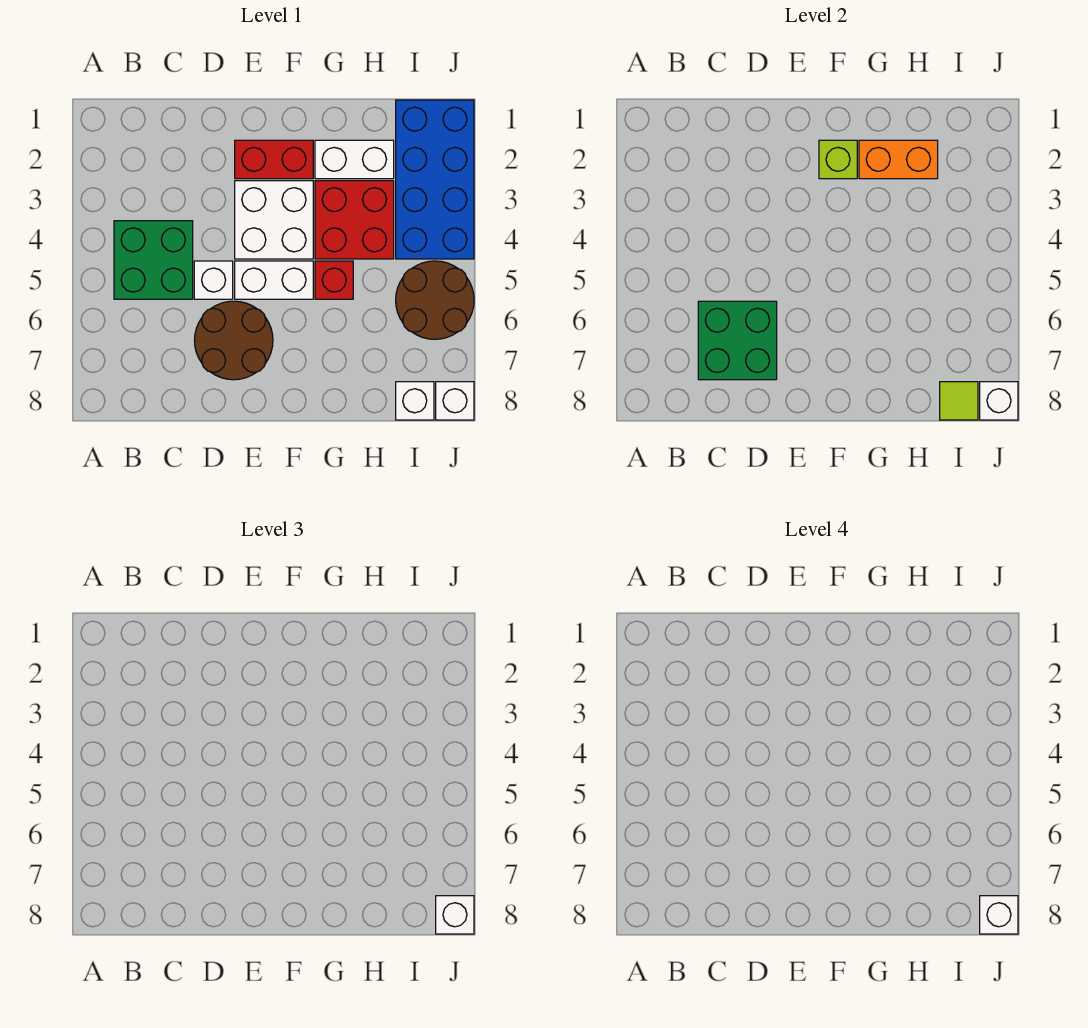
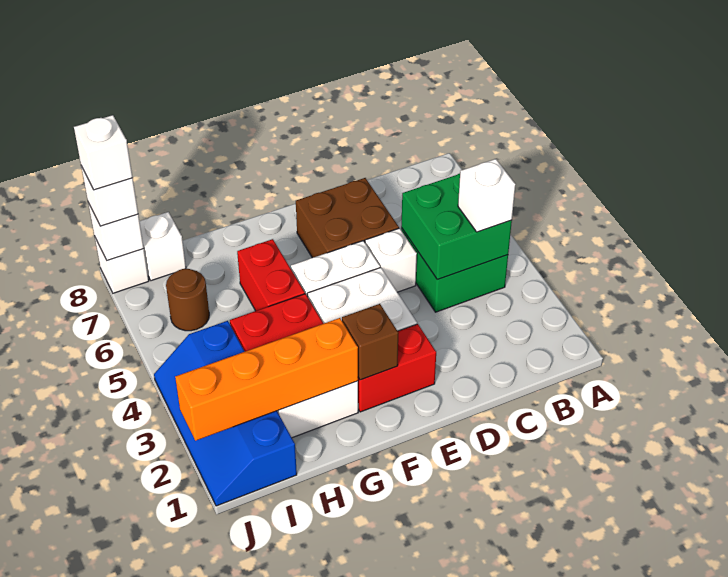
none -> white 1x1 brick [458,159,515,232]
green 2x2 brick [698,301,777,380] -> green 2x2 brick moved to [401,174,512,279]
brown 2x2 round brick [194,301,273,380] -> brown 2x2 brick [296,178,399,258]
lime 1x1 brick [819,140,857,179] -> brown 1x1 brick [342,304,398,380]
orange 1x2 brick [859,140,938,179] -> orange 1x4 brick [175,318,358,441]
red 1x1 brick [315,261,353,299] -> red 1x2 brick [237,239,305,311]
blue 2x4 brick [396,100,474,259] -> blue 2x4 slope [154,321,297,506]
brown 2x2 round brick [396,261,474,339] -> brown 1x1 round brick [166,269,209,331]
lime 1x1 tile [940,382,978,420] -> none

